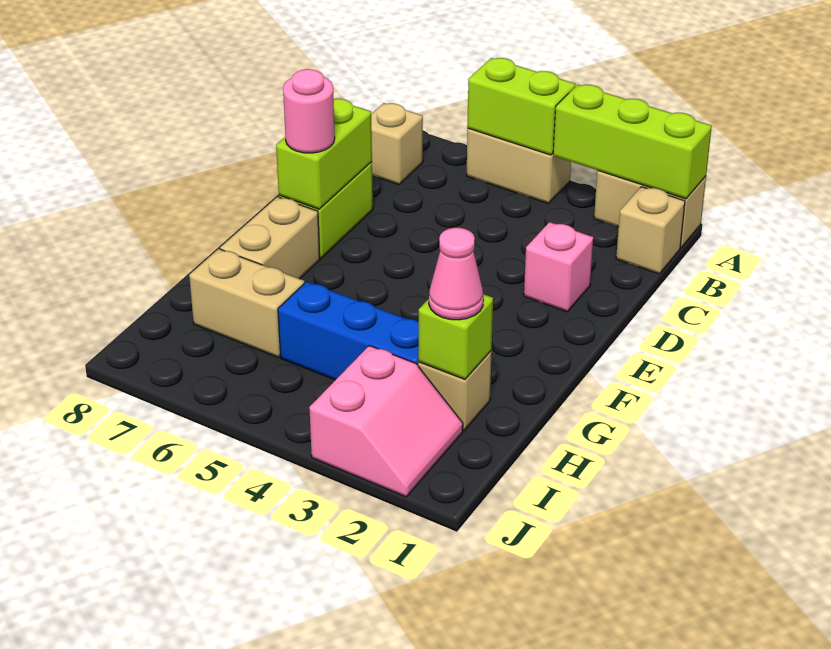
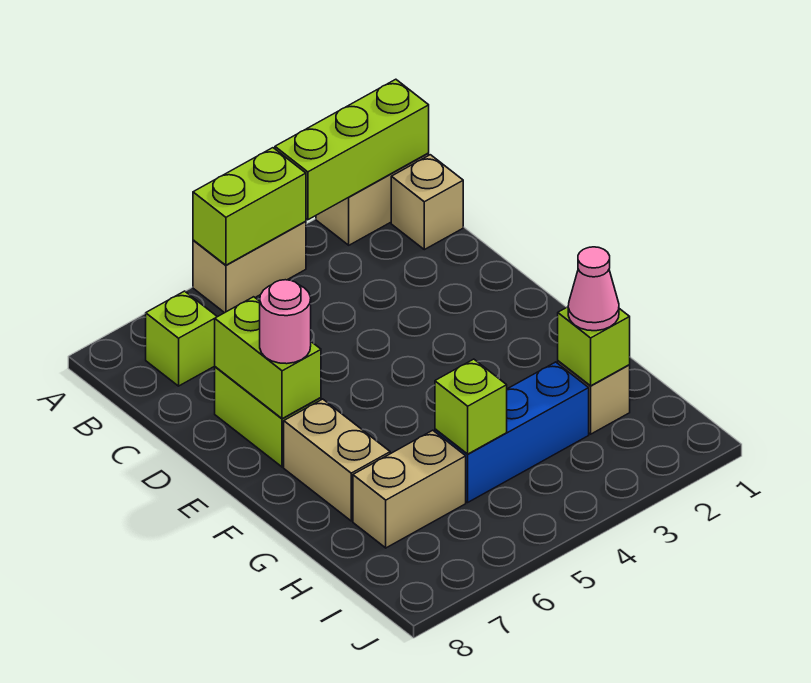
tan 1x1 brick [371,103,423,185] -> lime 1x1 brick [146,291,217,386]
pink 1x1 brick [524,222,593,312] -> none
none -> lime 1x1 brick [435,359,507,454]
pink 2x2 slope [309,346,463,497] -> none

